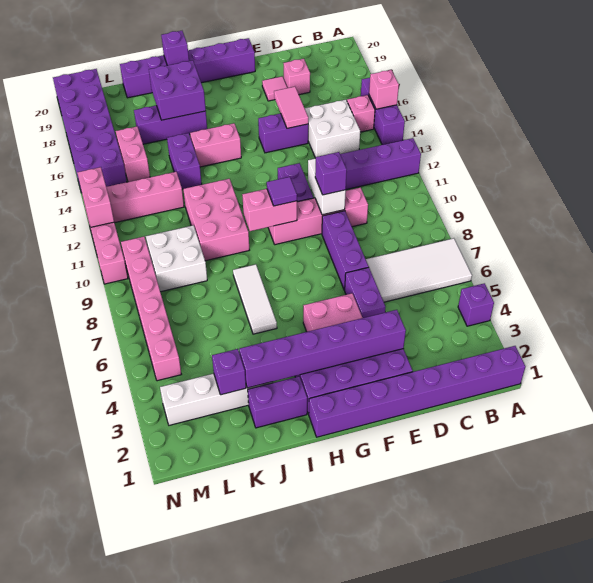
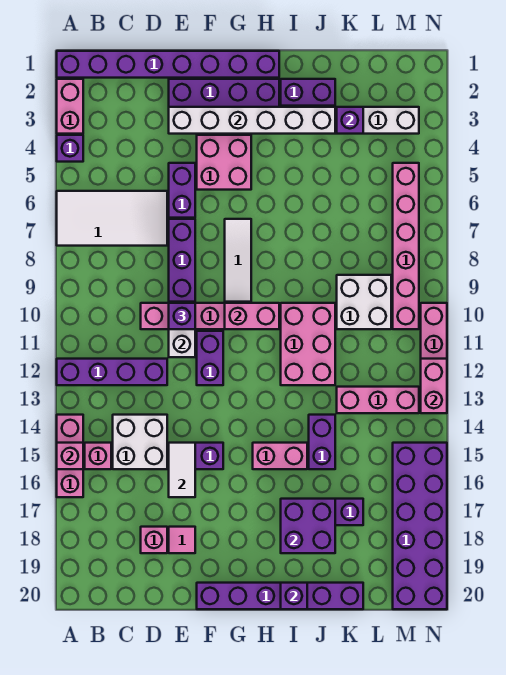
purple 1x3 brick [361,78,405,145] -> pink 1x3 brick [57,415,83,497]
purple 1x6 brick [239,310,406,388] -> white 1x6 brick [169,107,335,134]
pink 1x2 tile [274,87,308,128] -> white 1x2 tile [169,443,195,497]
purple 1x1 tile [267,177,297,206] -> none
white 1x3 tile [233,264,277,334] -> white 1x3 tile moved to [225,219,251,302]
pink 1x2 brick [116,126,150,182] -> pink 1x2 brick moved to [57,79,83,134]

